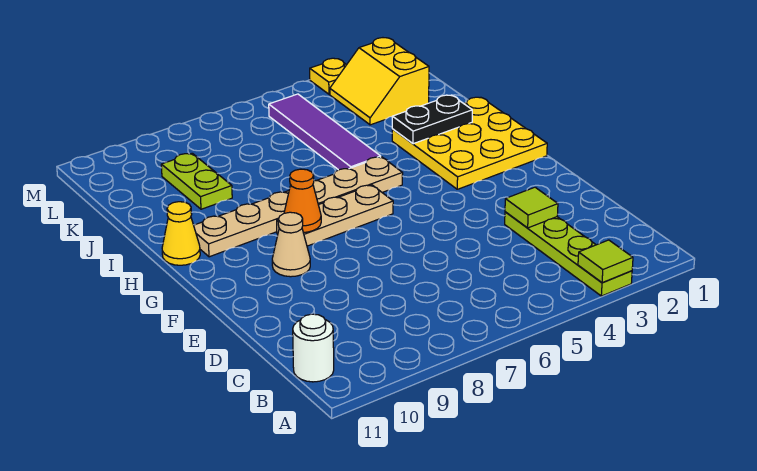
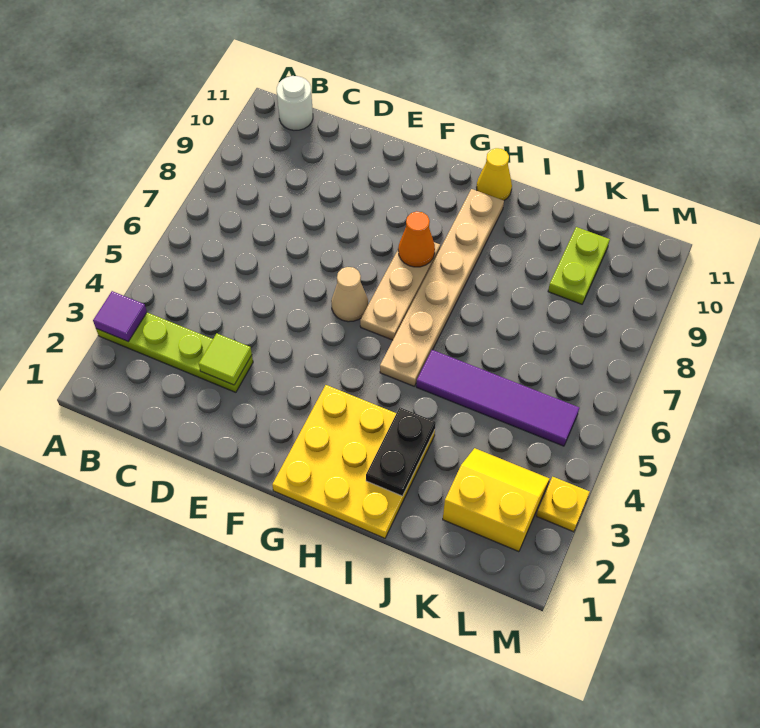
lime 1x1 tile [578,240,633,283] -> purple 1x1 tile [93,291,147,342]
tan 1x1 cone [272,212,310,277] -> tan 1x1 cone moved to [331,267,368,322]
lime 1x2 plate [161,153,232,209] -> lime 1x2 plate turned to [548,227,610,304]

